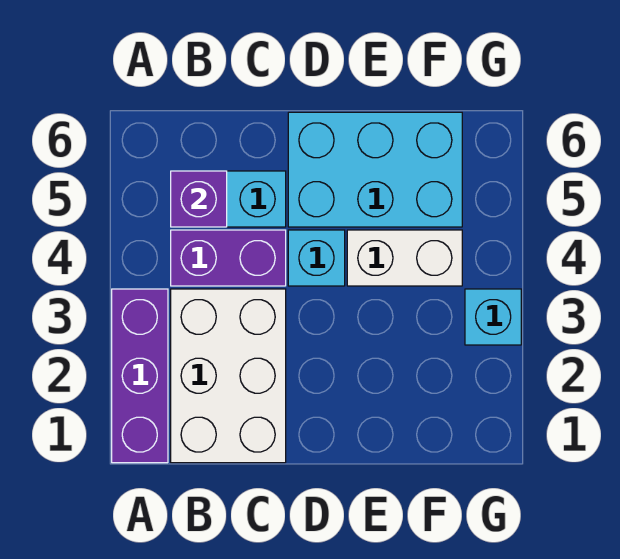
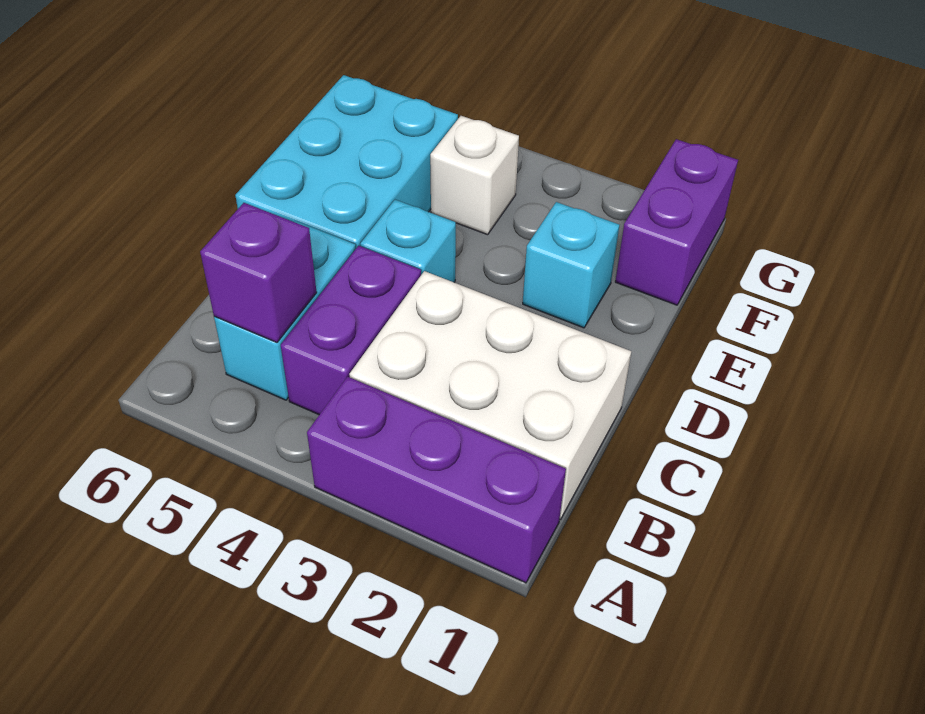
white 1x2 brick [347,230,462,286] -> white 1x1 brick [430,116,519,235]
none -> purple 1x2 brick [615,139,738,305]
cyan 1x1 brick [465,289,521,345] -> cyan 1x1 brick moved to [523,202,620,328]

